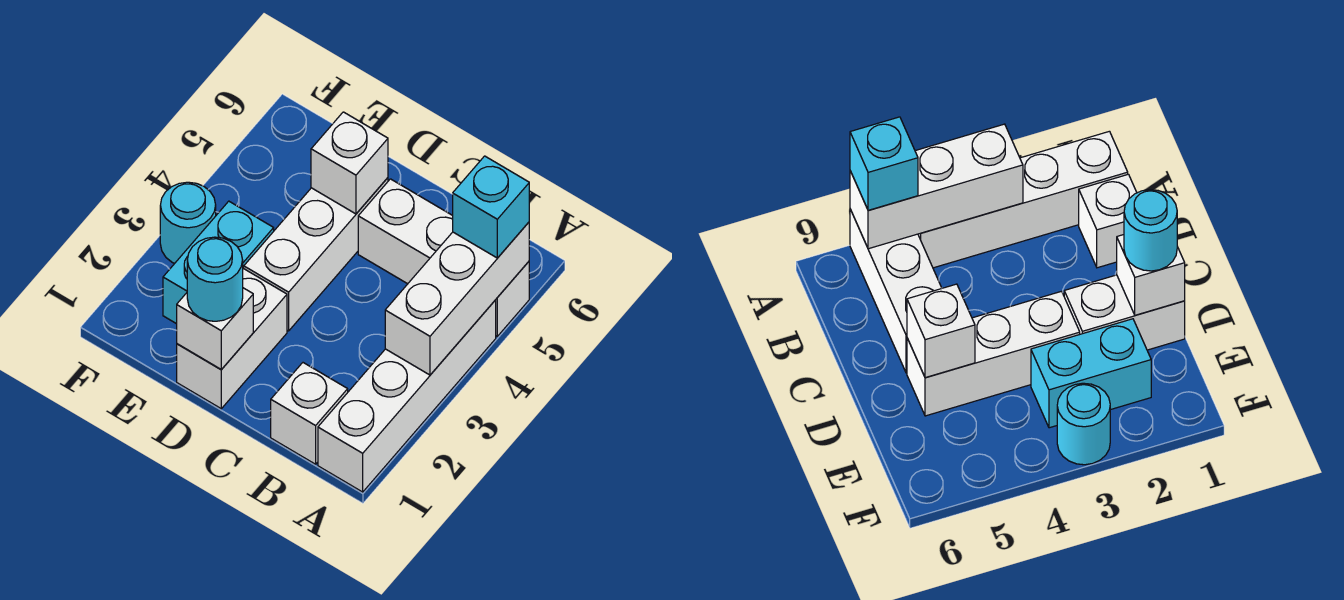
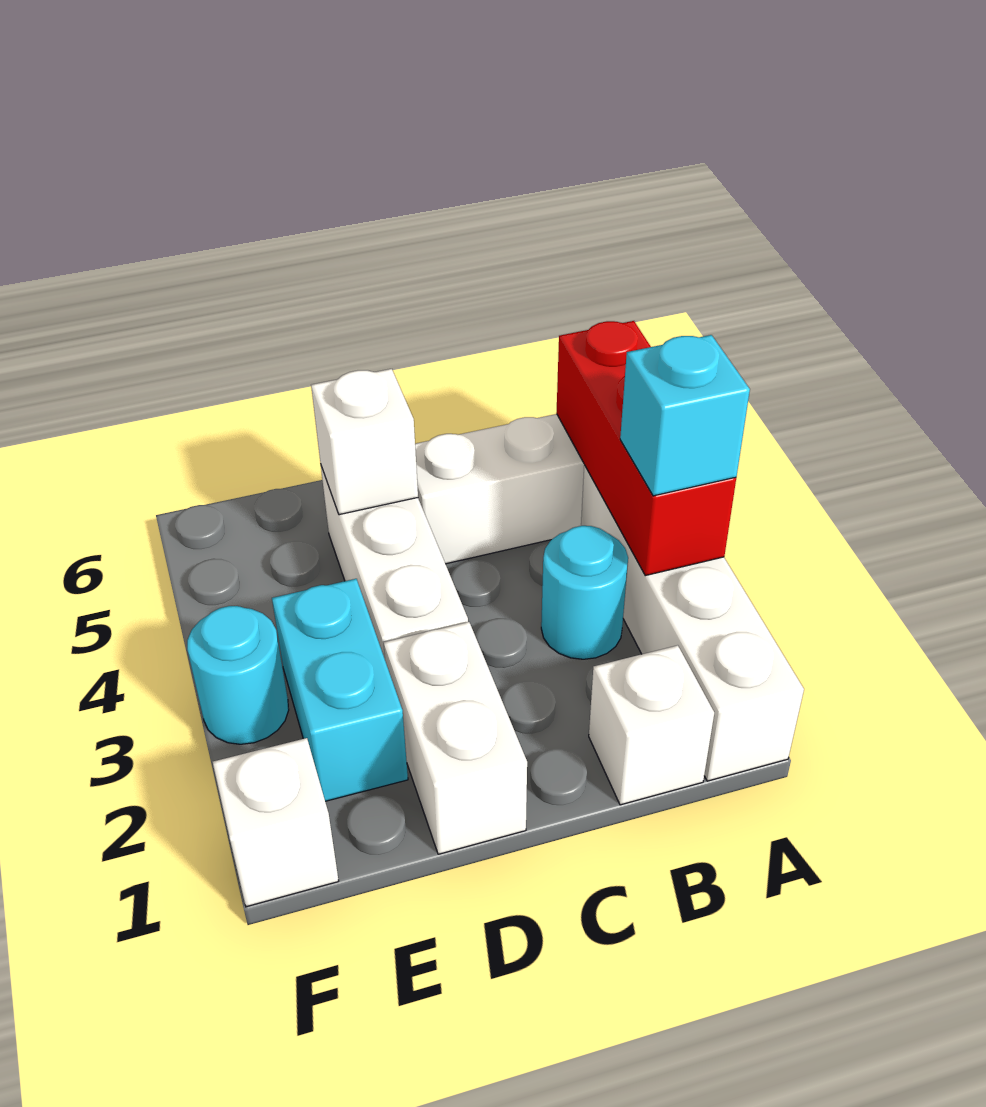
white 1x3 brick [385,222,529,375] -> red 1x3 brick [556,321,736,576]
cyan 1x1 brick [453,156,529,258] -> cyan 1x1 brick moved to [620,335,750,496]
white 1x1 brick [177,288,253,370] -> white 1x1 brick moved to [213,738,339,907]
cyan 1x1 round brick [187,237,243,321] -> cyan 1x1 round brick moved to [541,526,628,659]

